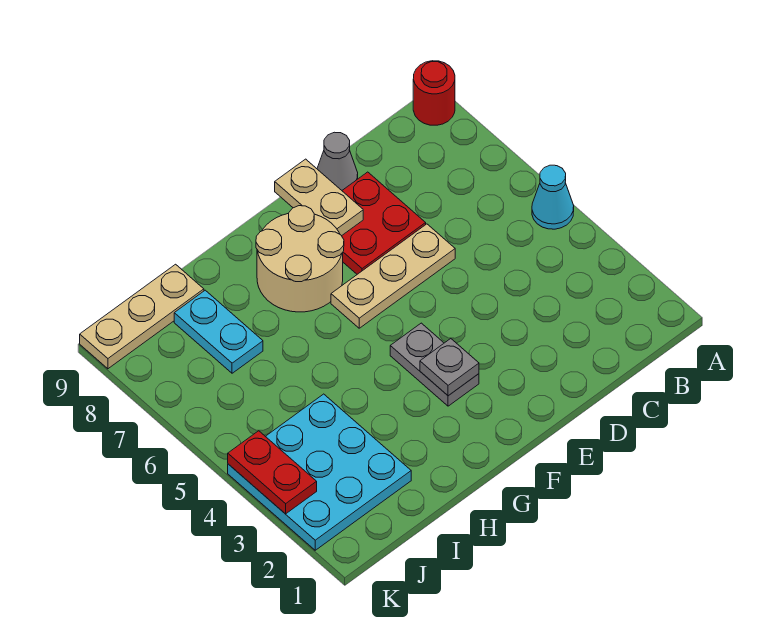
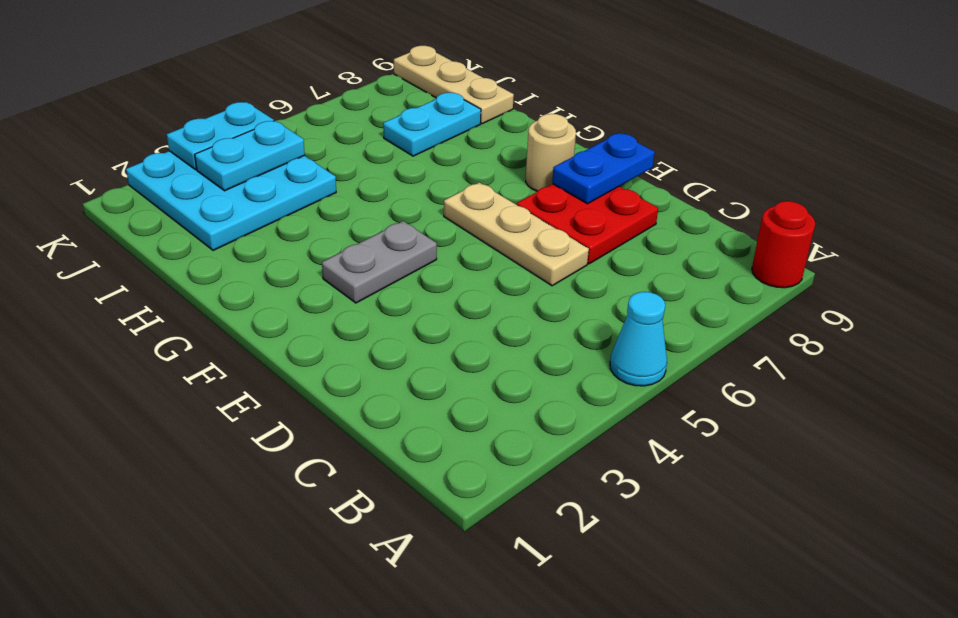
grey 1x1 cone [317,132,358,190] -> none
tan 1x2 plate [275,159,363,236] -> blue 1x2 plate [552,133,655,204]
grey 1x1 plate [420,339,479,396] -> none
tan 2x2 round brick [256,206,344,312] -> tan 1x1 round brick [526,114,576,191]
none -> cyan 1x2 plate [195,121,305,191]
red 1x2 plate [228,431,317,514] -> cyan 1x2 plate [167,102,274,170]

